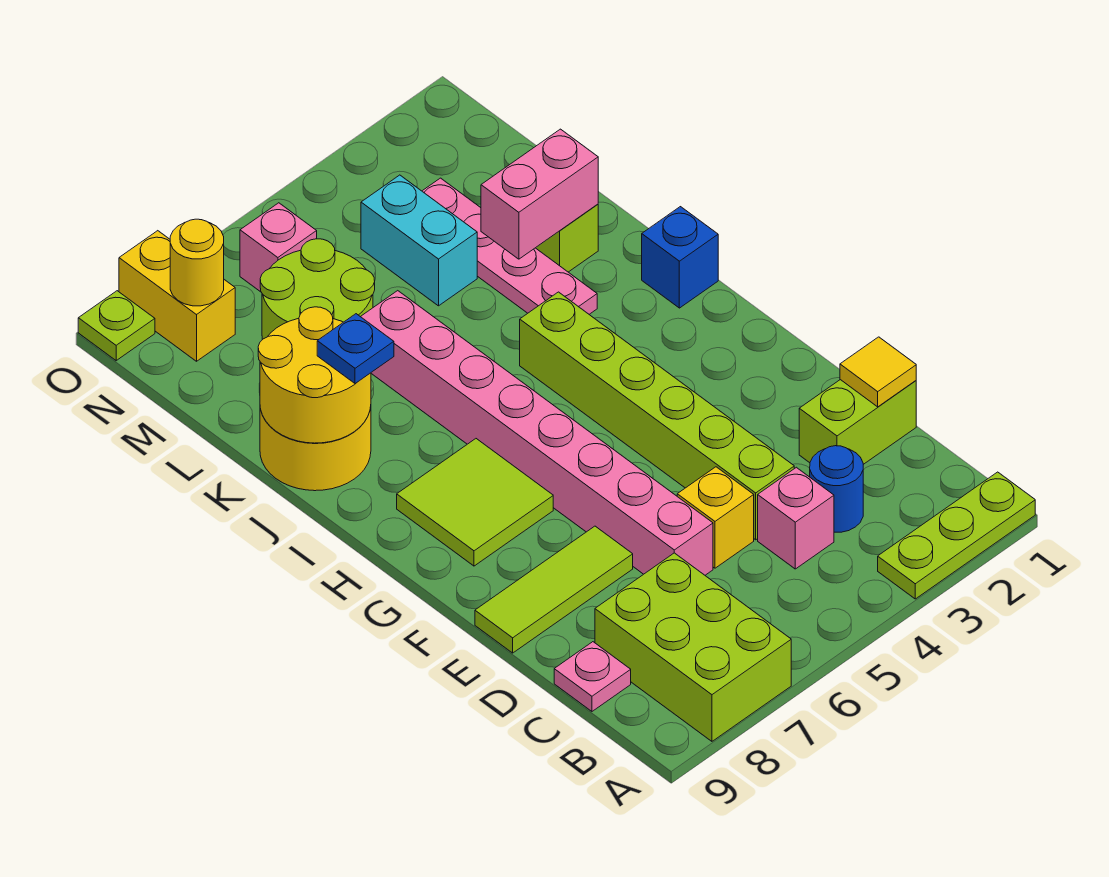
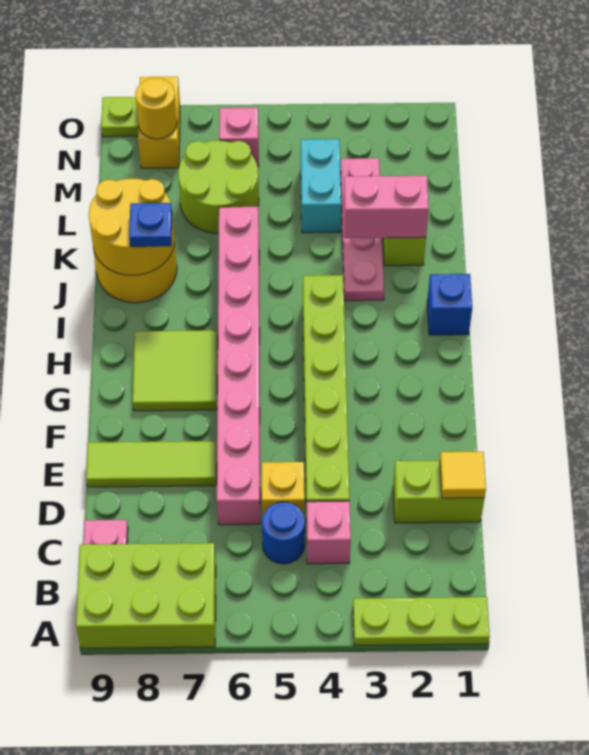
lime 2x3 brick [595,553,791,741] -> lime 2x3 brick turned to [76,543,216,649]
blue 1x1 round brick [810,446,863,532] -> blue 1x1 round brick moved to [262,502,305,564]

